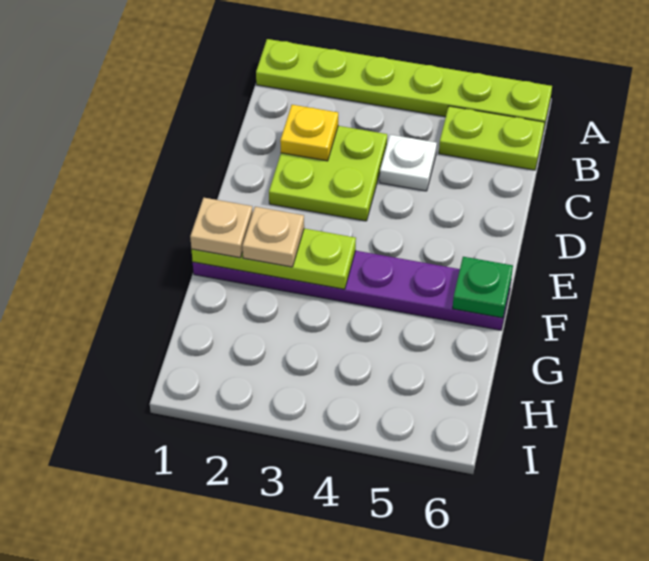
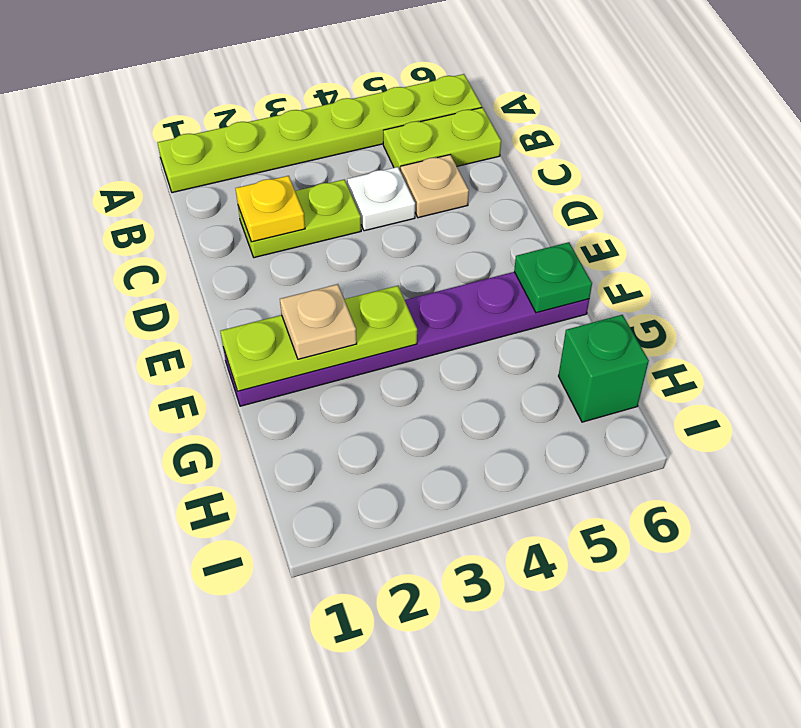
lime 2x2 plate [269,126,387,221] -> lime 1x2 plate [238,179,361,258]
tan 1x1 plate [190,198,253,258] -> tan 1x1 plate moved to [401,155,469,218]
none -> green 1x1 brick [559,315,649,422]

